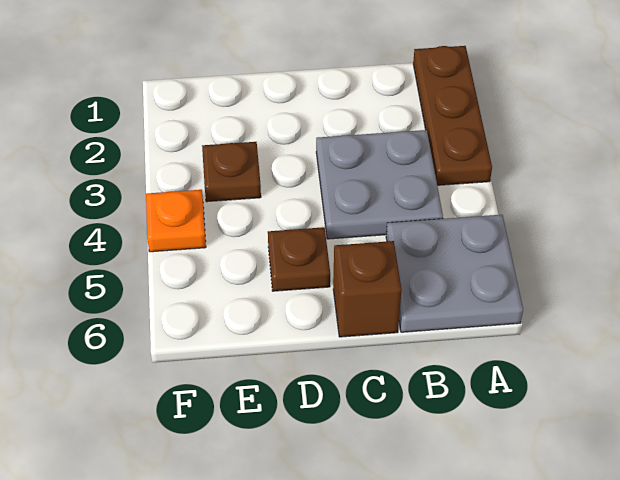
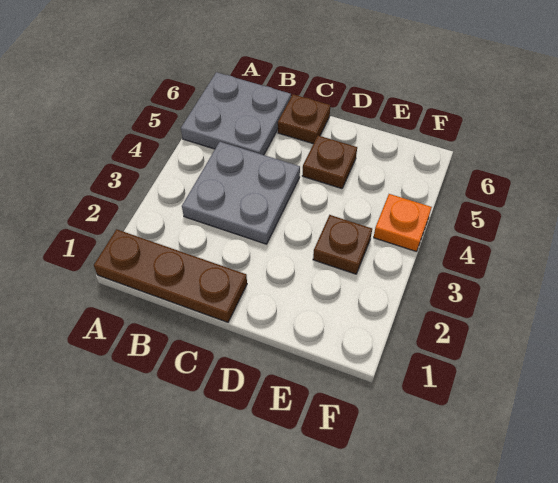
brown 1x3 plate [413,46,492,185] -> brown 1x3 plate turned to [94,229,247,322]
brown 1x1 brick [333,241,402,337] -> brown 1x1 plate [278,94,330,144]

